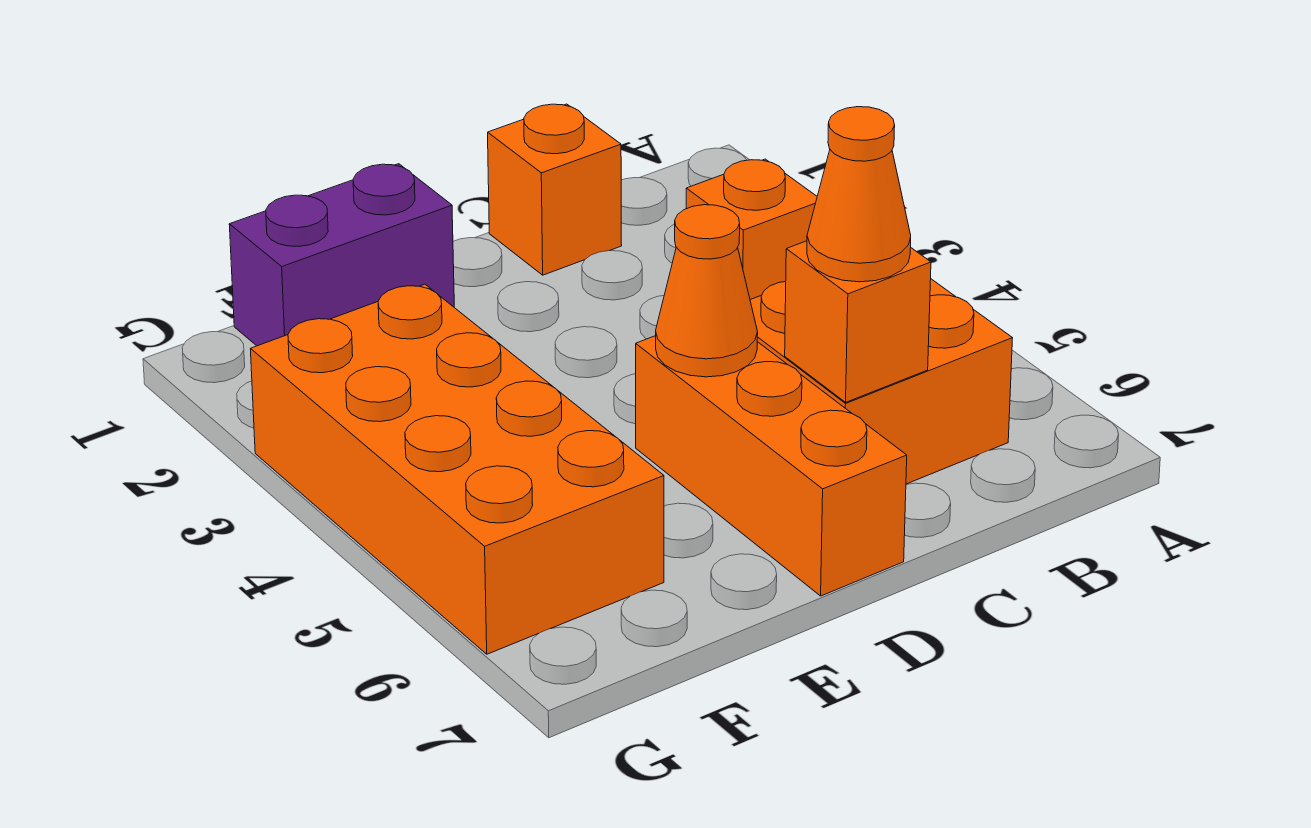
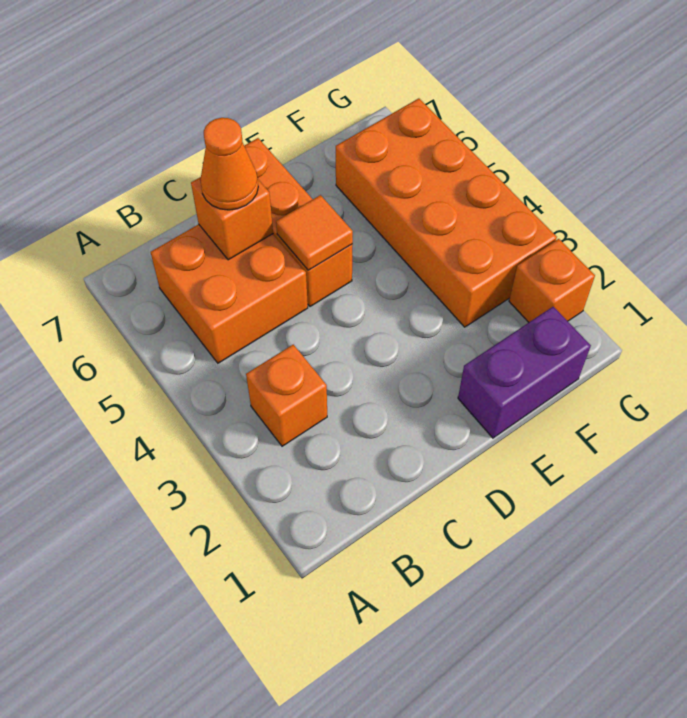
orange 1x1 brick [488,104,622,275] -> orange 1x1 brick moved to [509,239,595,322]
orange 1x1 cone [656,205,758,377] -> orange 1x1 tile [276,195,353,270]

